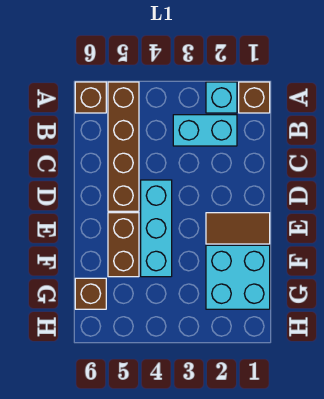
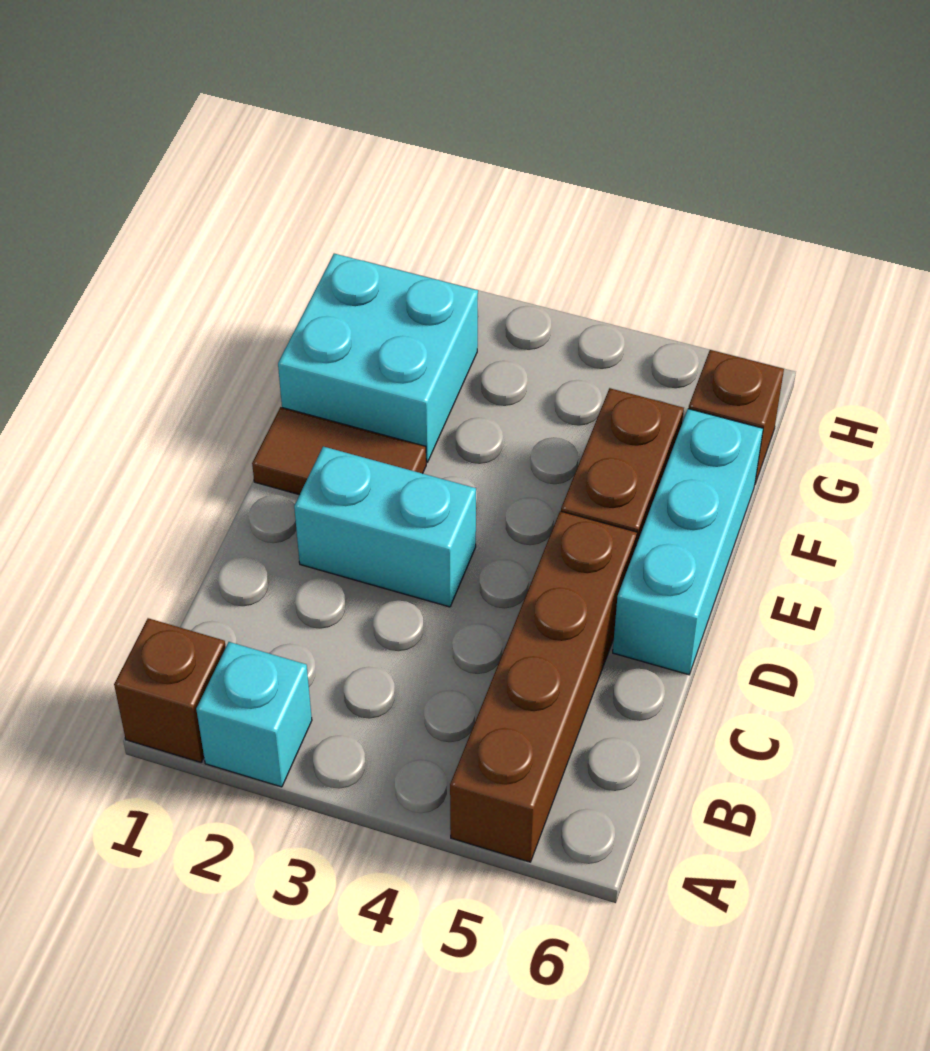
brown 1x1 brick [75,82,106,113] -> none
cyan 1x2 brick [173,115,237,146] -> cyan 1x2 brick moved to [294,447,476,607]
cyan 1x3 brick [141,180,172,277] -> cyan 1x3 brick moved to [613,409,763,675]

